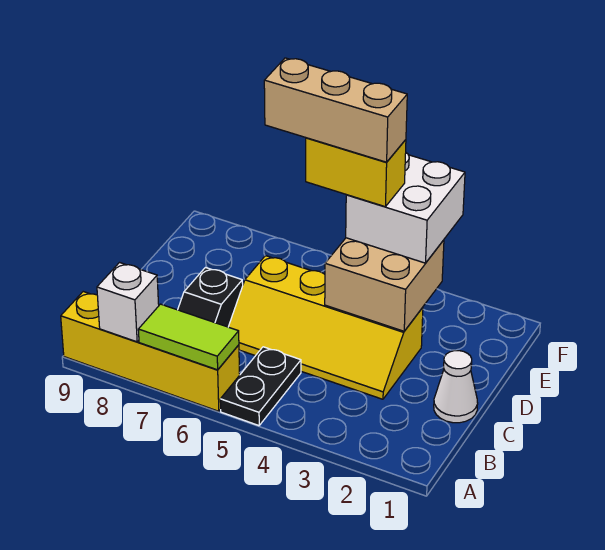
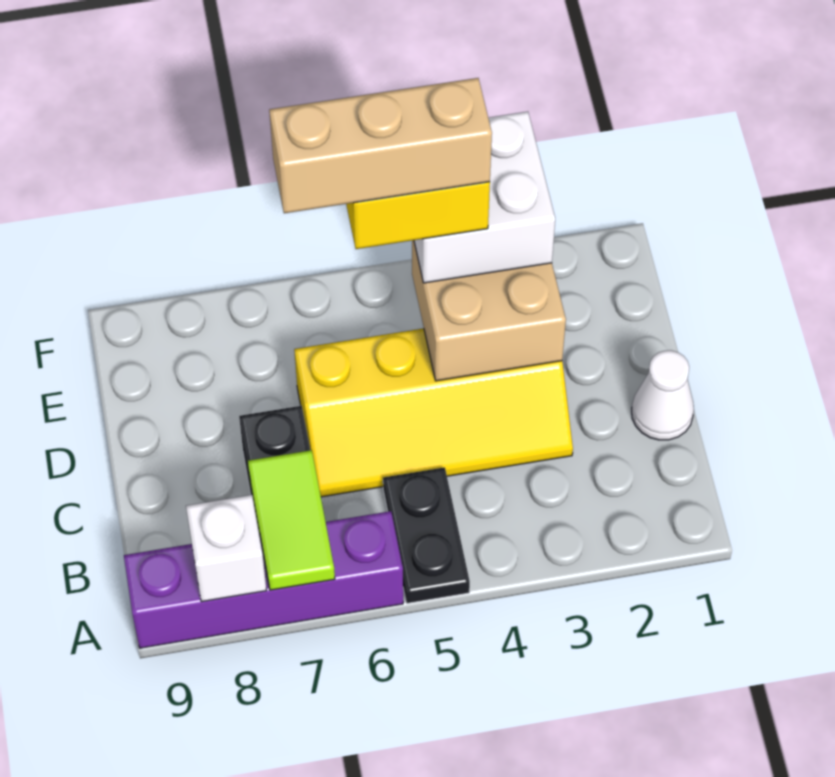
yellow 1x4 brick [61,292,240,411] -> purple 1x4 brick [124,511,403,648]
lime 1x2 tile [138,304,239,370] -> lime 1x2 tile turned to [248,450,335,590]

